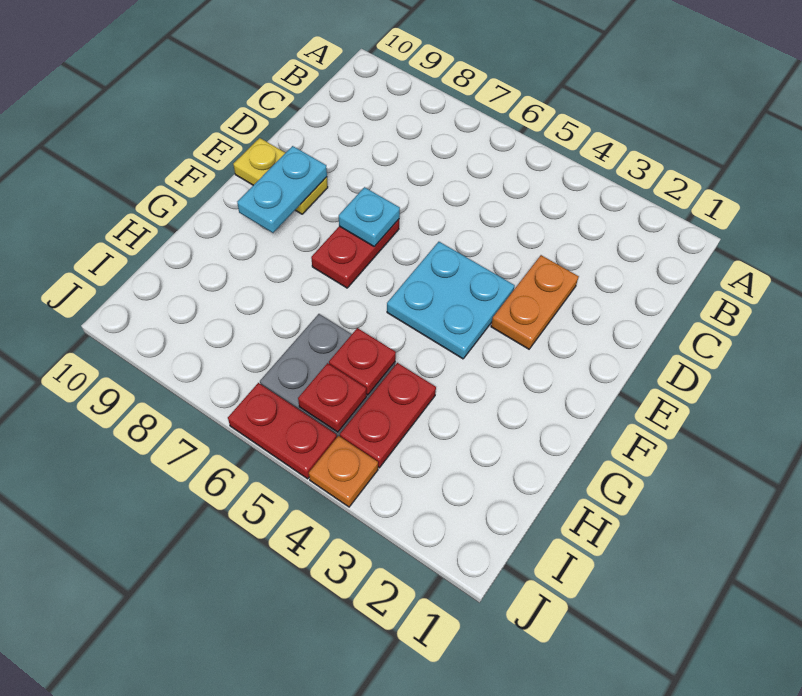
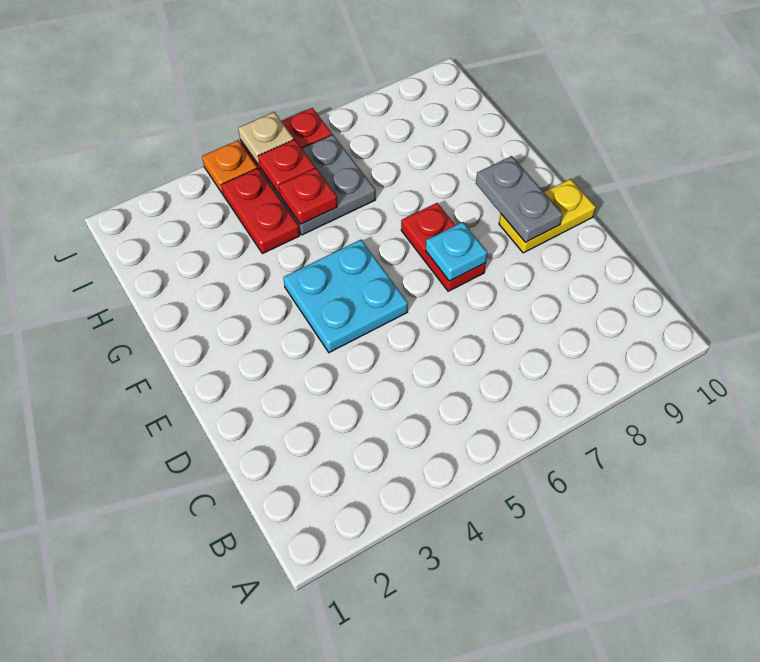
orange 1x2 plate [491,255,579,349] -> none
cyan 1x2 plate [237,146,327,233] -> grey 1x2 plate [476,156,563,242]
none -> tan 1x1 plate [238,112,294,165]

